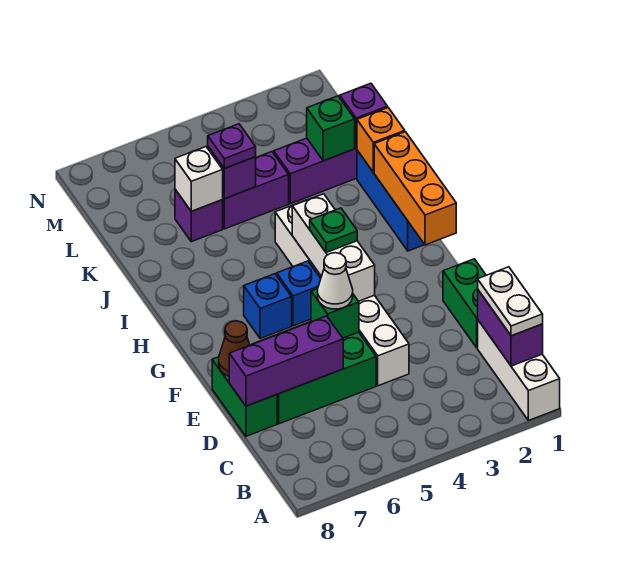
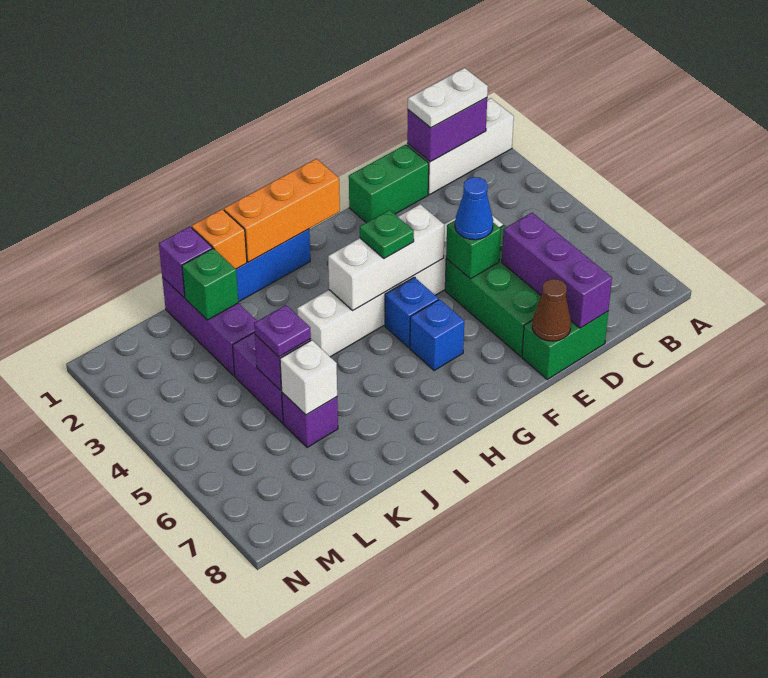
white 1x1 cone [318,253,353,309] -> blue 1x1 cone [455,177,493,240]

